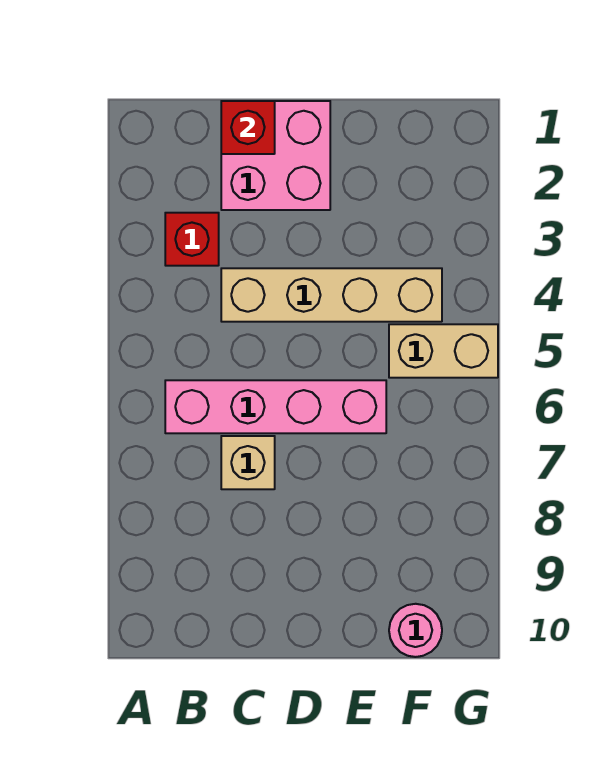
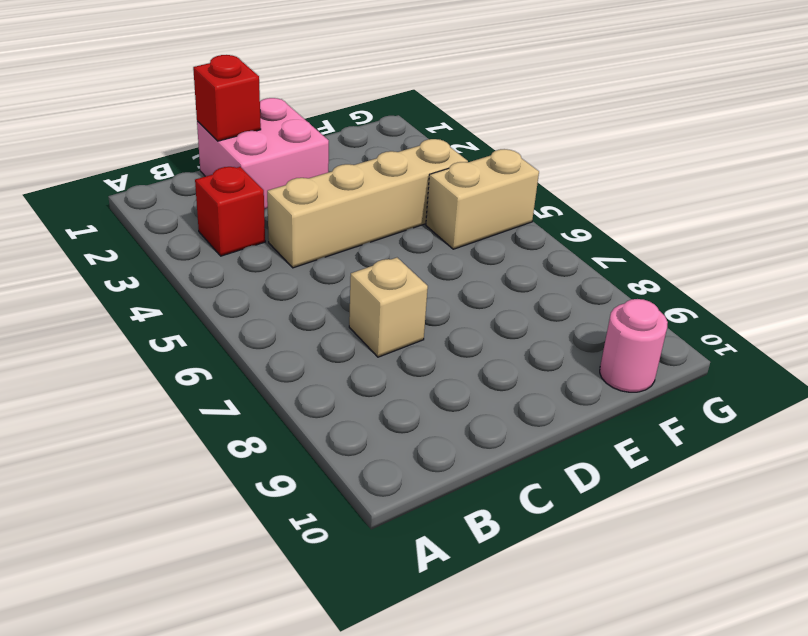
pink 1x4 brick [165,380,386,433] -> none

